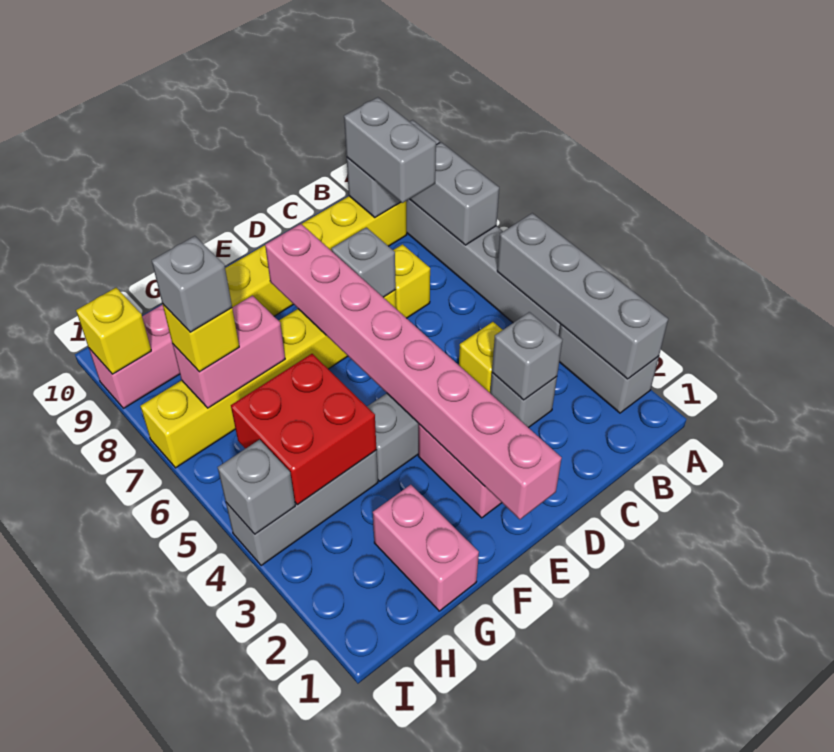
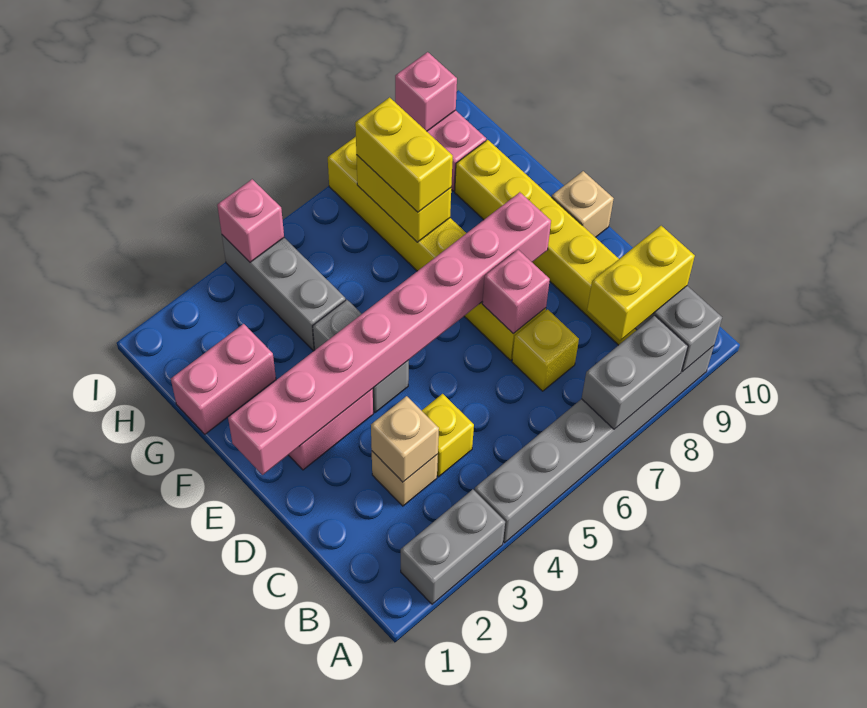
grey 1x4 brick [497,213,668,379] -> none
grey 1x2 brick [344,97,436,203] -> yellow 1x2 brick [587,226,695,340]
grey 1x1 brick [490,373,557,428] -> tan 1x1 brick [372,451,438,506]
grey 1x1 brick [492,312,562,400] -> tan 1x1 brick [371,396,439,482]
grey 1x1 brick [331,227,396,297] -> pink 1x1 brick [482,250,550,334]
none -> tan 1x1 brick [552,171,614,237]
red 2x2 brick [231,354,376,505] -> none
pink 1x2 brick [173,296,285,408] -> yellow 1x2 brick [356,155,451,242]
yellow 1x1 brick [162,304,239,372] -> yellow 1x2 brick [355,97,453,212]
grey 1x1 brick [152,236,232,332] -> none
grey 1x1 brick [218,440,295,534] -> pink 1x1 brick [217,179,284,262]
yellow 1x1 brick [76,288,151,374] -> pink 1x1 brick [395,52,457,131]

